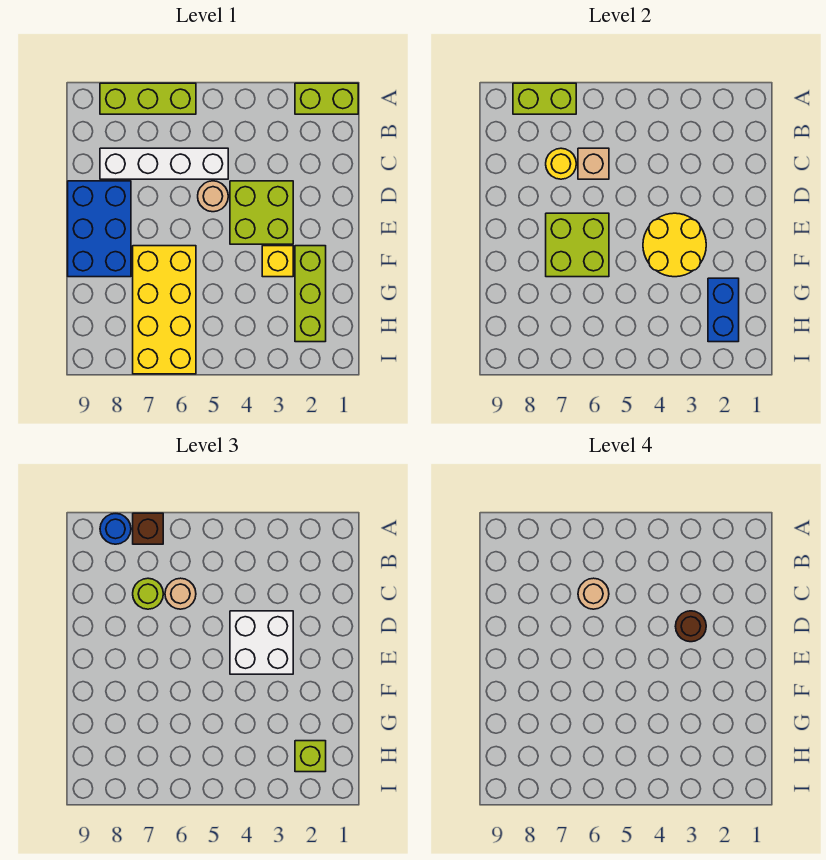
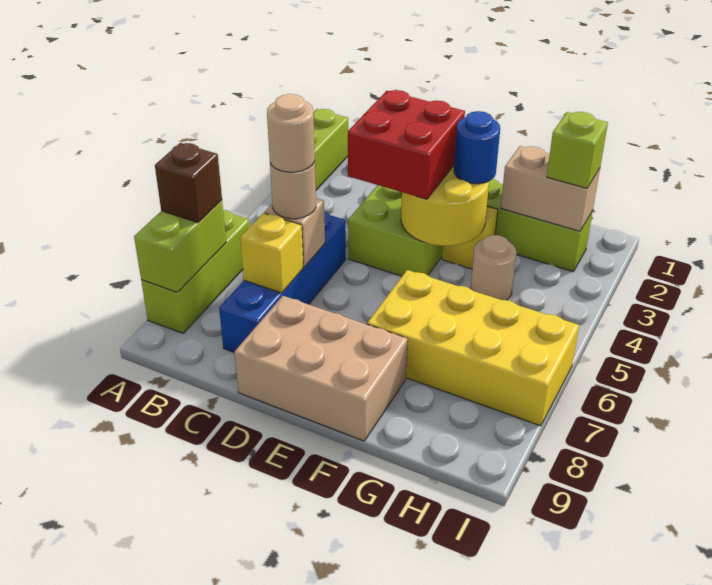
blue 1x1 round brick [100,514,131,544] -> blue 1x1 round brick moved to [454,111,500,184]
white 1x4 brick [100,148,228,179] -> blue 1x4 brick [219,212,346,352]
yellow 1x1 round brick [546,148,576,179] -> yellow 1x1 brick [240,213,303,293]
lime 1x1 round brick [133,578,163,609] -> none
white 2x2 brick [230,611,293,674] -> red 2x2 brick [348,90,465,199]
brown 1x1 round brick [675,611,706,642] -> none
tan 1x1 round brick [198,181,228,212] -> tan 1x1 round brick moved to [471,235,517,300]
blue 2x3 brick [68,181,131,277] -> tan 2x3 brick [234,296,408,441]
lime 2x2 brick [546,213,609,277] -> none
blue 1x2 brick [708,278,739,342] -> tan 1x2 brick [501,146,600,231]

